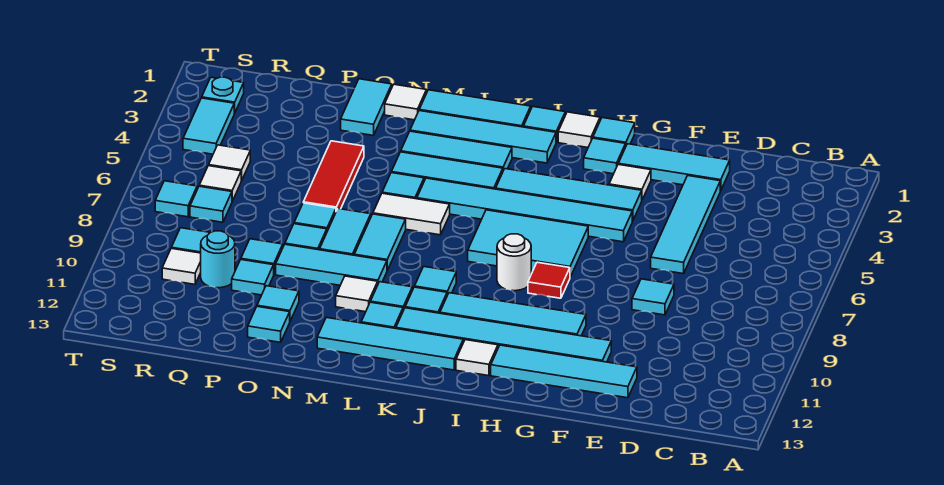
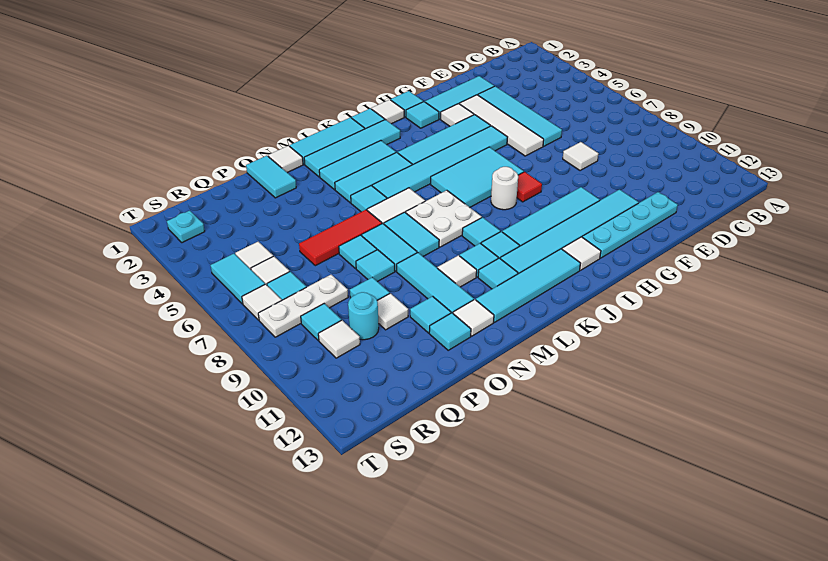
cyan 1x1 tile [632,279,674,315] -> white 1x1 tile [563,142,598,171]
cyan 1x4 tile [491,345,637,398] -> cyan 1x4 plate [582,192,678,258]
none -> white 1x4 tile [459,95,544,156]
none -> white 2x2 plate [406,190,482,247]
cyan 1x3 tile [276,244,387,285] -> cyan 1x3 tile turned to [397,253,474,313]
none -> white 1x1 tile [453,299,494,336]
red 1x3 tile [303,141,364,211] -> red 1x3 tile turned to [299,210,382,266]
cyan 1x1 tile [232,260,274,295] -> white 1x1 tile [377,293,408,330]
none -> white 1x3 plate [258,275,348,337]
cyan 1x2 tile [183,98,234,154] -> cyan 1x2 tile moved to [210,254,265,304]
cyan 1x1 tile [155,181,197,217] -> white 1x1 tile [242,284,282,320]

